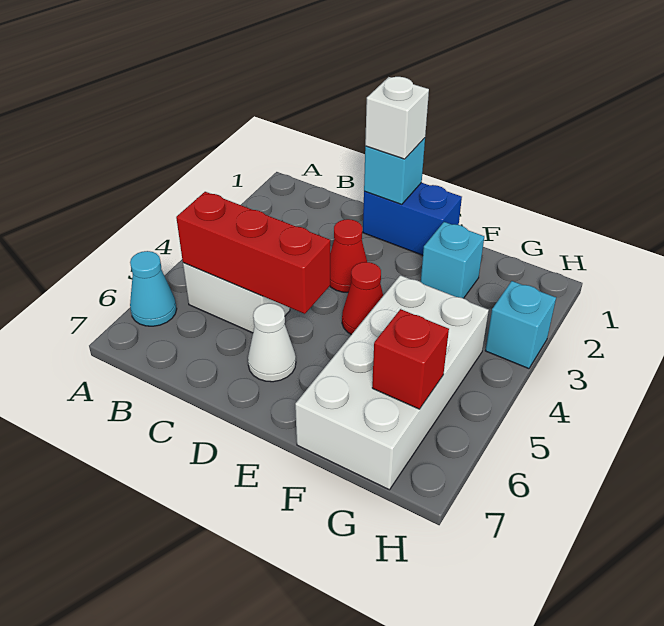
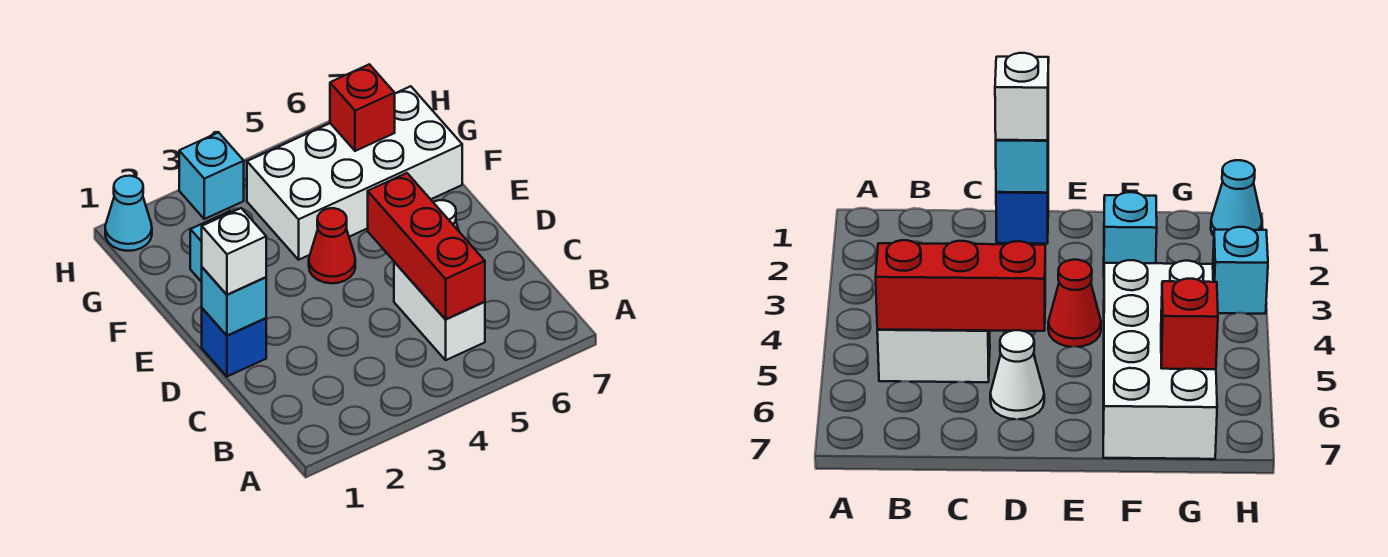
cyan 1x1 cone [130,251,177,326] -> cyan 1x1 cone moved to [105,176,152,251]
blue 1x2 brick [363,183,462,255] -> blue 1x1 brick [202,308,266,376]
red 1x1 cone [330,219,367,292] -> none

